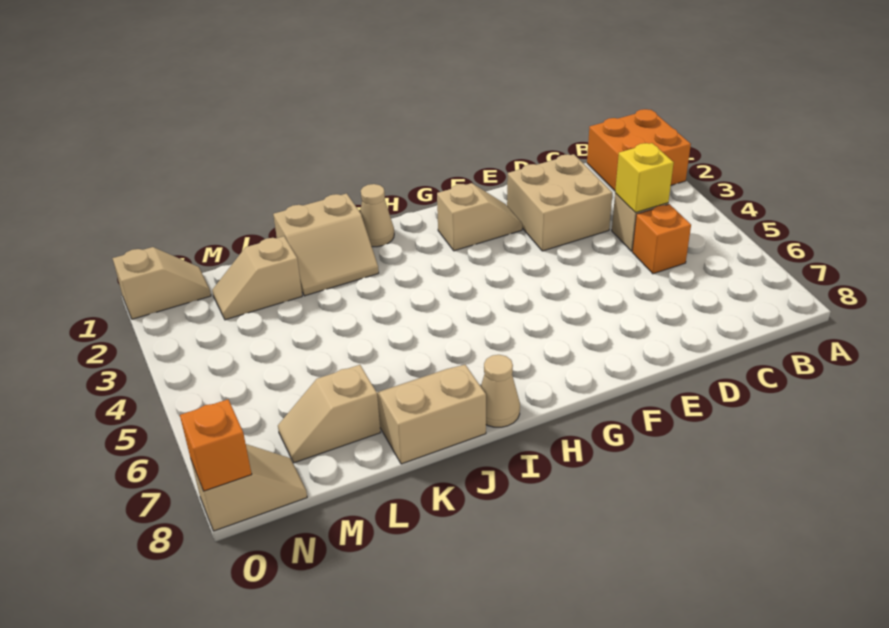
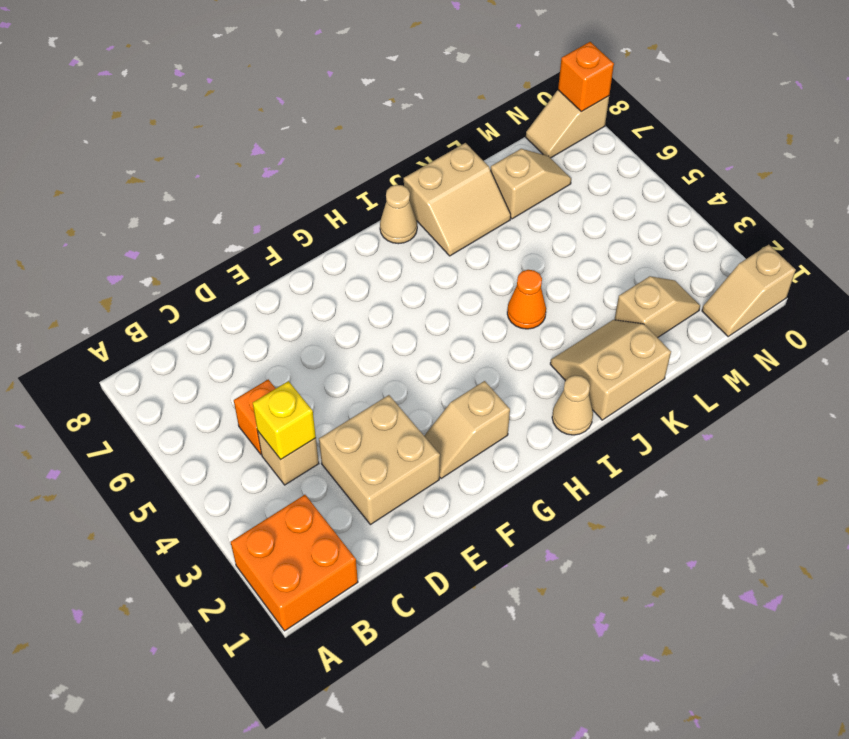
none -> orange 1x1 cone [507,270,546,329]

